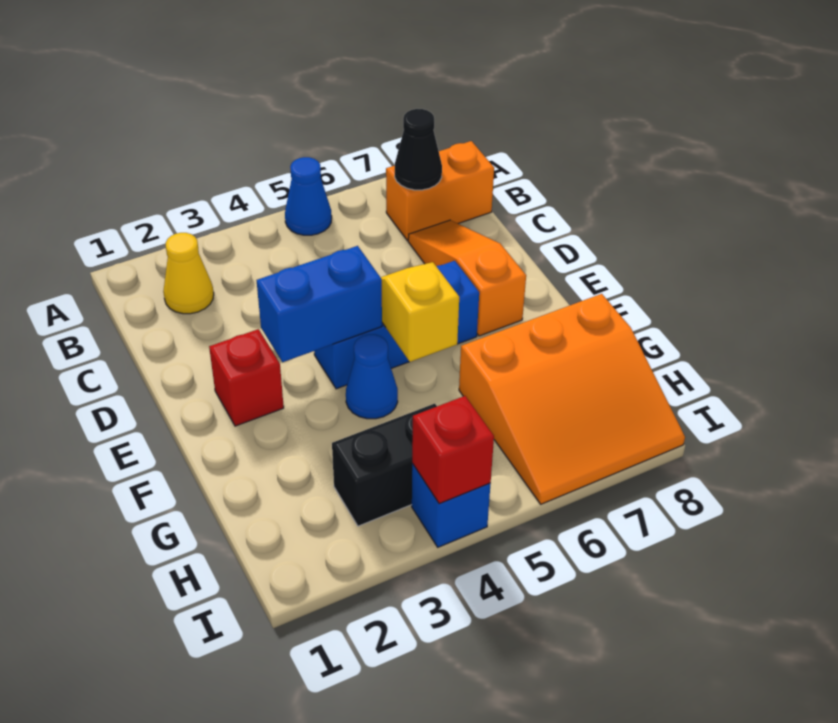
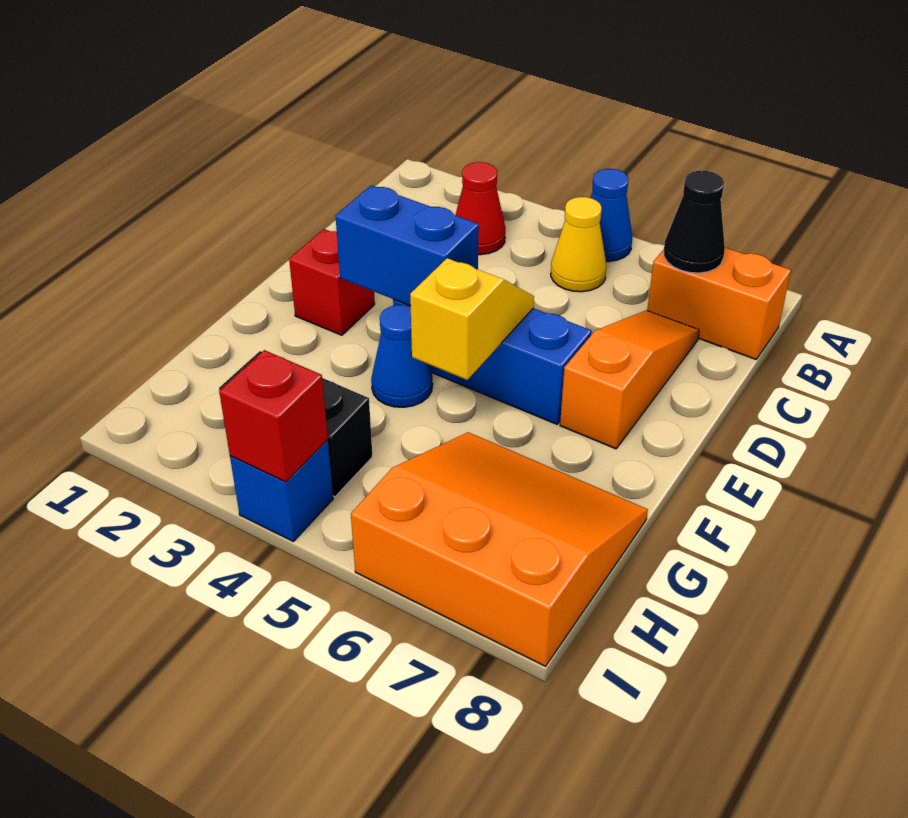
yellow 1x1 cone [163,233,214,314] -> yellow 1x1 cone moved to [551,197,606,292]
none -> red 1x1 cone [455,162,506,255]
orange 3x3 slope [459,294,685,504] -> orange 3x3 slope turned to [351,432,648,666]

